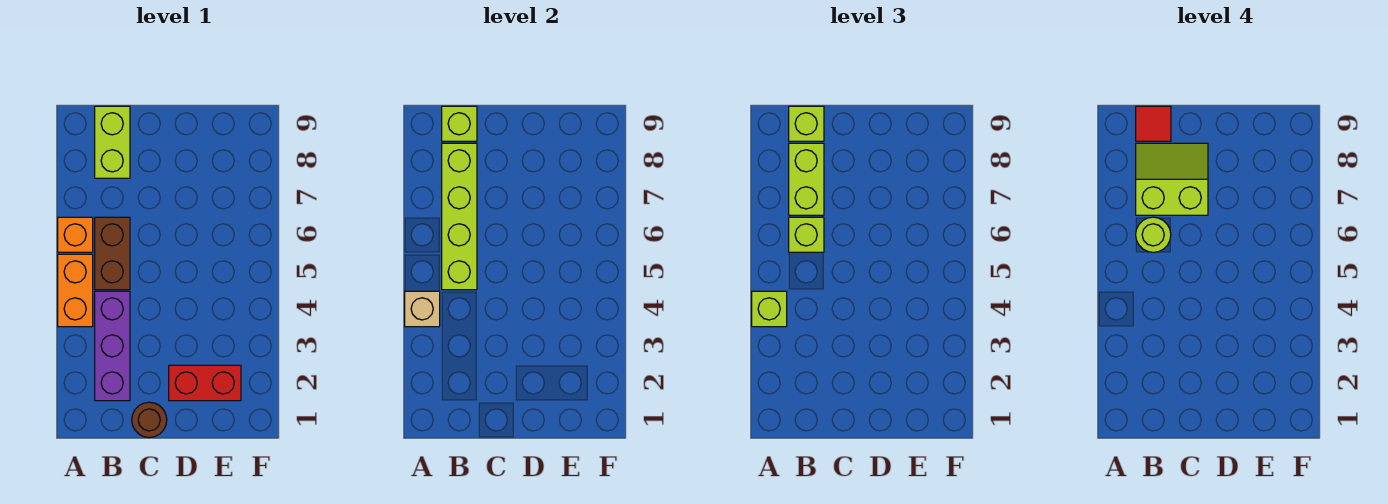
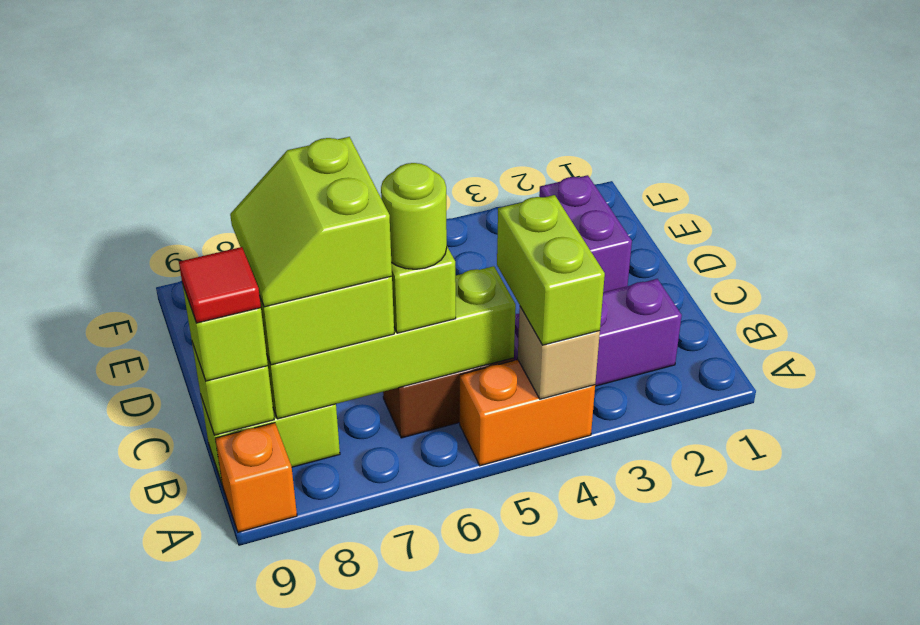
lime 1x1 brick [752,291,787,327] -> lime 1x2 brick [497,195,605,345]
orange 1x1 brick [58,217,93,252] -> orange 1x1 brick moved to [215,423,297,532]
brown 1x1 round brick [132,402,167,438] -> none
red 1x2 brick [169,365,241,401] -> purple 1x2 brick [539,175,632,292]

